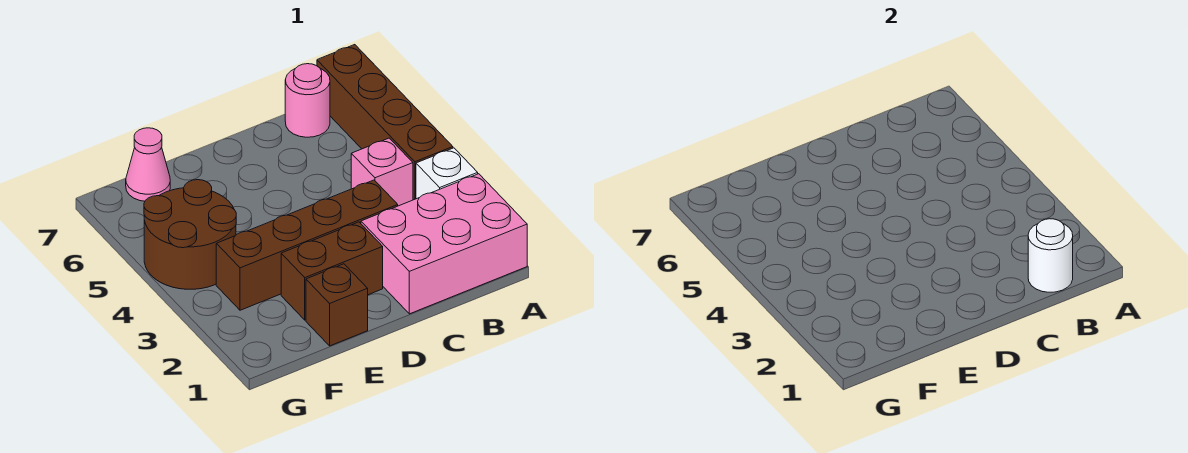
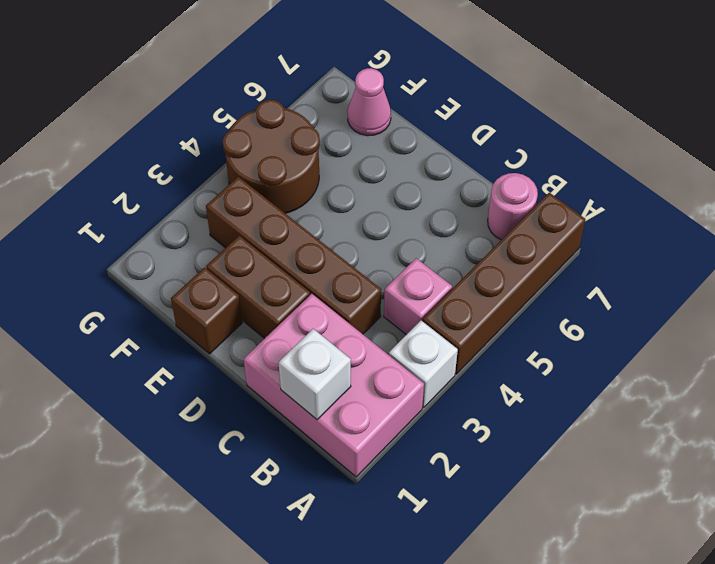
white 1x1 round brick [1028,219,1073,292] -> white 1x1 brick [278,329,351,420]

